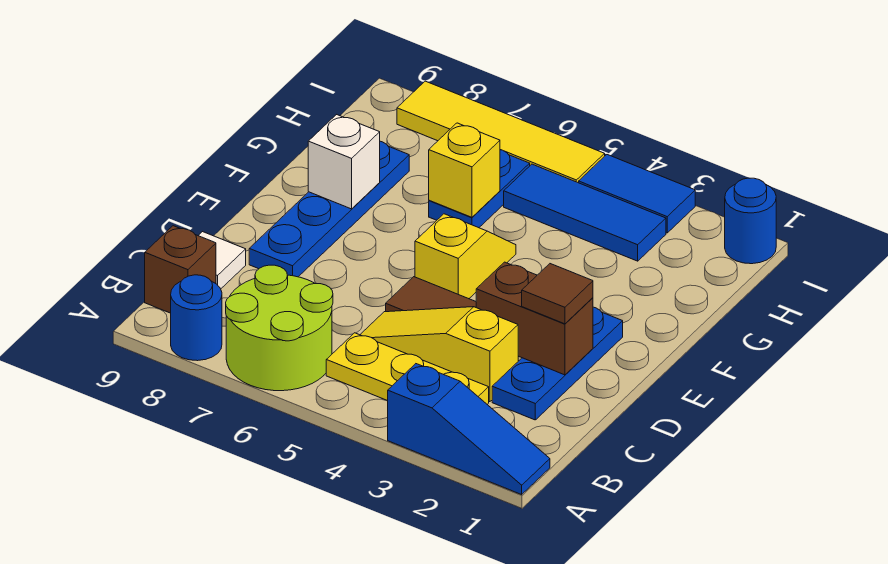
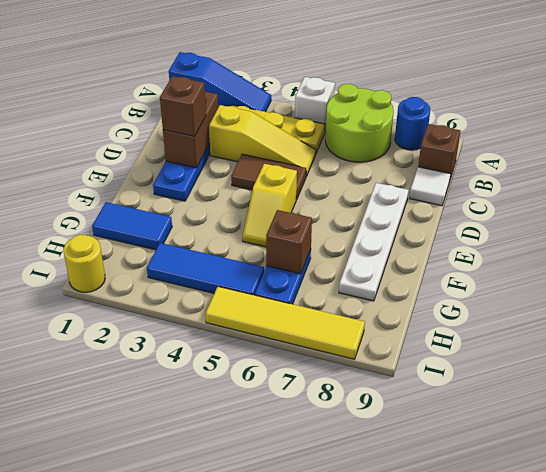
blue 1x3 slope [388,364,550,494] -> blue 1x3 slope turned to [169,52,271,112]
brown 1x2 brick [476,262,593,375] -> brown 1x2 brick turned to [163,92,218,168]
brown 1x1 tile [522,264,593,324] -> brown 1x1 brick [160,76,206,137]
blue 1x4 plate [249,141,409,277] -> white 1x4 plate [339,183,409,301]
white 1x1 brick [308,115,380,209] -> white 1x1 brick moved to [295,77,335,132]
yellow 1x1 brick [429,123,500,217] -> brown 1x1 brick [266,210,312,274]
blue 1x1 round brick [725,178,776,264] -> yellow 1x1 round brick [64,235,105,292]
blue 1x2 tile [579,155,695,233] -> blue 1x2 tile moved to [92,202,172,250]

